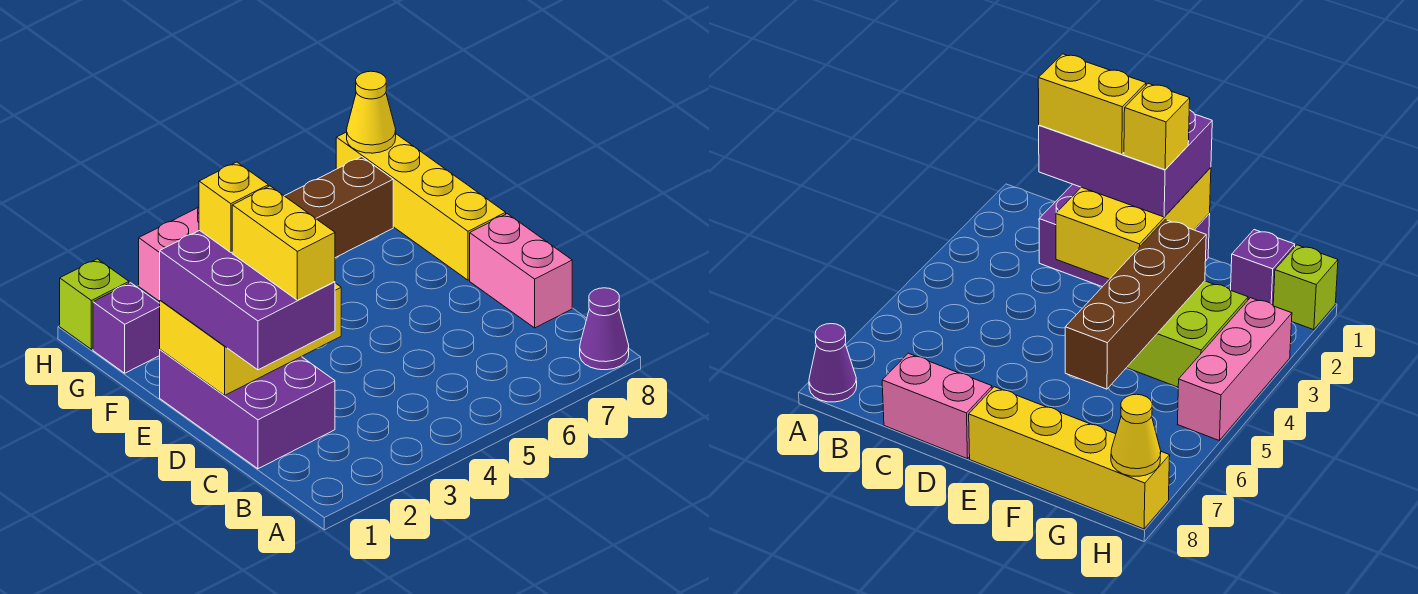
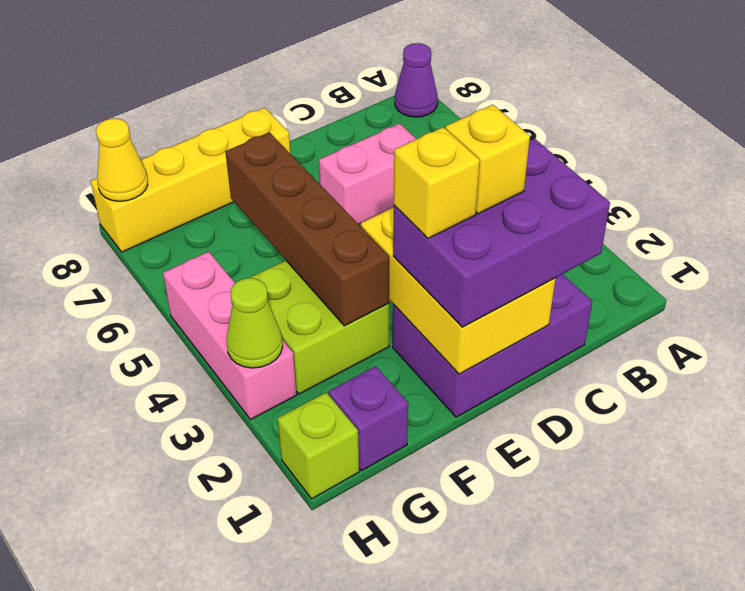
yellow 1x2 brick [232,186,335,300] -> yellow 1x1 brick [446,105,530,214]
pink 1x2 brick [470,214,572,328] -> pink 1x2 brick moved to [319,123,416,224]
none -> lime 1x1 cone [226,278,283,368]

